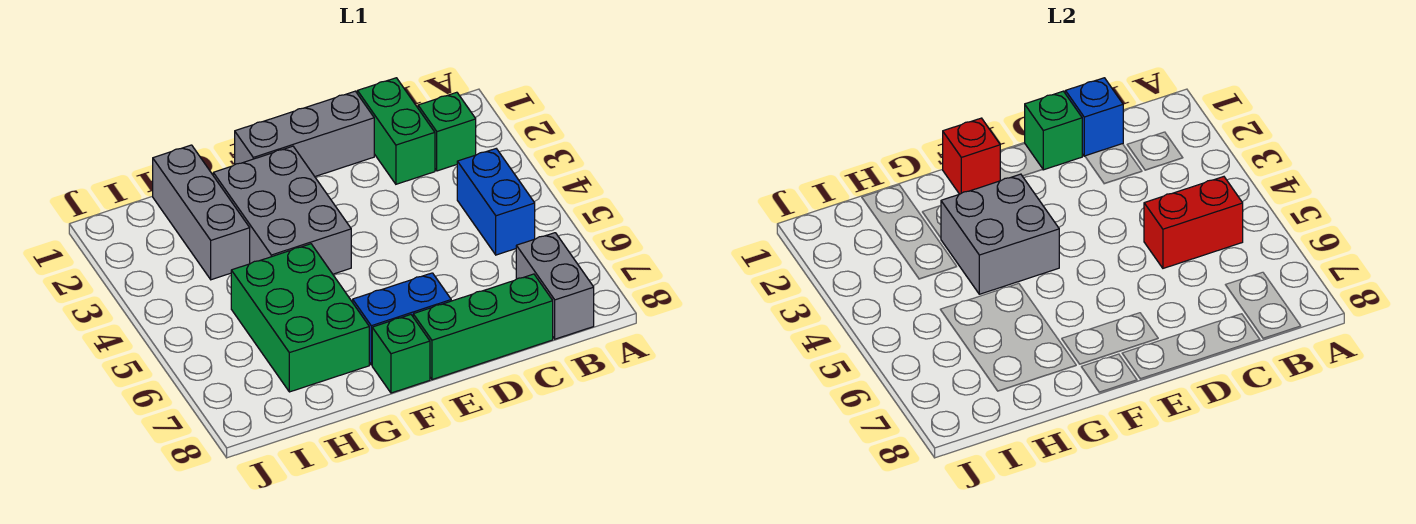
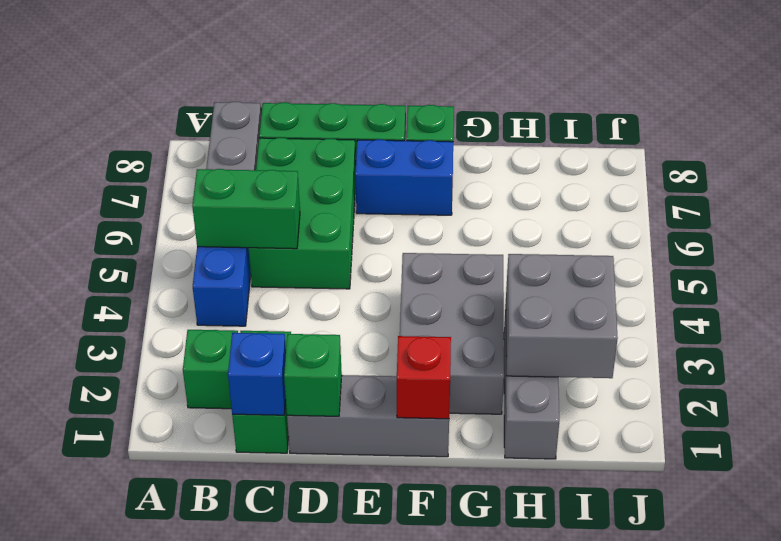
red 1x2 brick [1144,177,1243,268] -> green 1x2 brick [192,169,300,249]
grey 2x2 brick [941,174,1059,294] -> grey 2x2 brick moved to [506,254,618,378]
green 2x3 brick [231,244,369,392] -> green 2x3 brick moved to [248,138,356,289]

